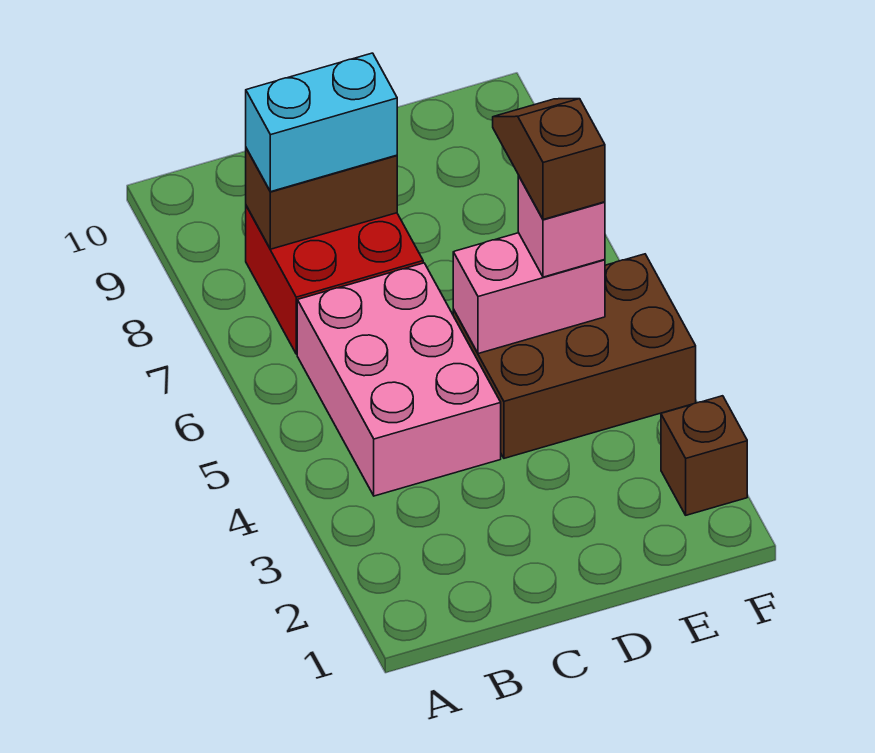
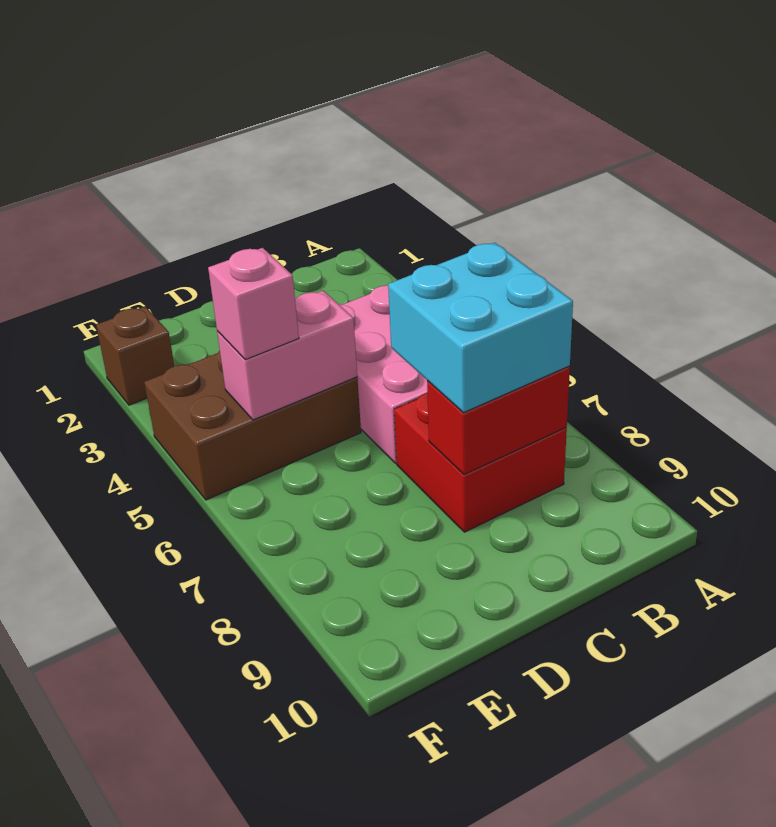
brown 1x2 brick [246,148,397,249] -> red 1x2 brick [427,366,570,474]
cyan 1x2 brick [246,53,397,192] -> cyan 2x2 brick [388,243,573,413]
brown 1x2 slope [493,99,605,220] -> none

